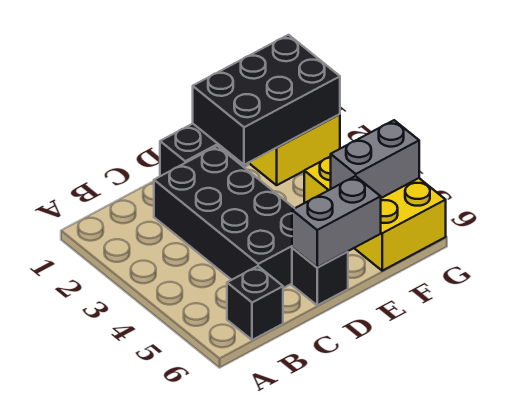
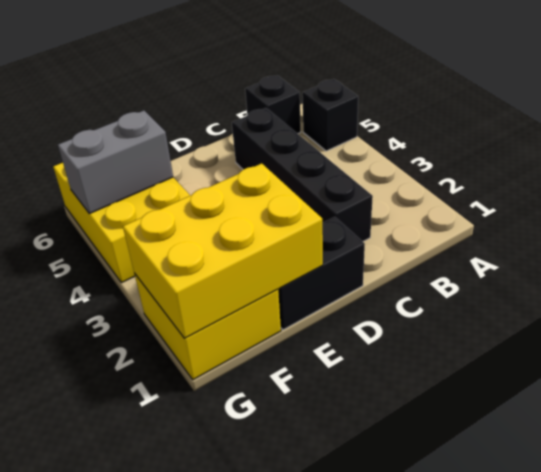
black 2x4 brick [154,146,294,288] -> black 1x4 brick [232,108,373,242]
black 1x1 brick [292,248,348,305] -> black 1x1 brick moved to [302,79,358,151]
grey 1x2 brick [292,176,381,268] -> none
black 2x3 brick [193,35,340,165] -> yellow 2x3 brick [123,163,323,338]

